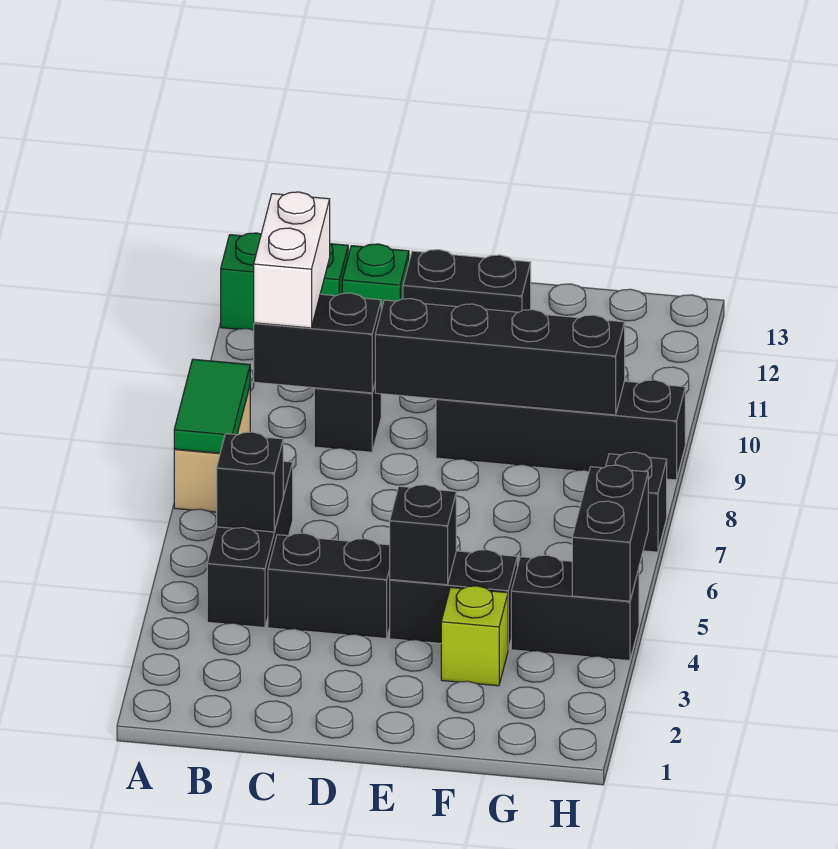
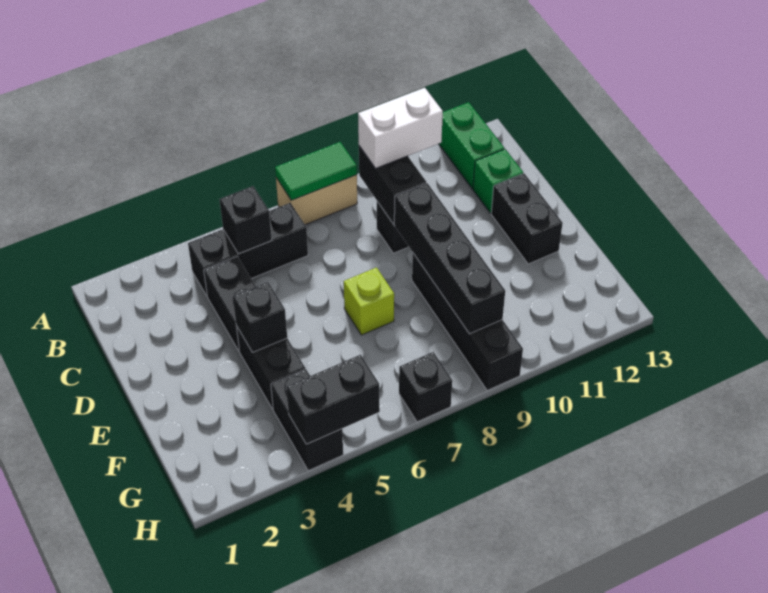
lime 1x1 brick [441,586,508,686] -> lime 1x1 brick moved to [344,268,394,335]

